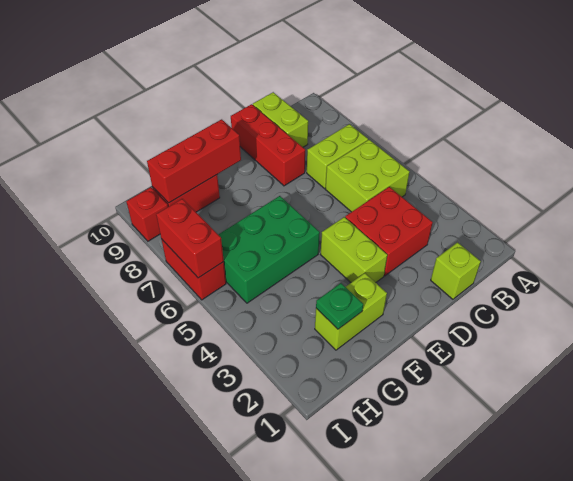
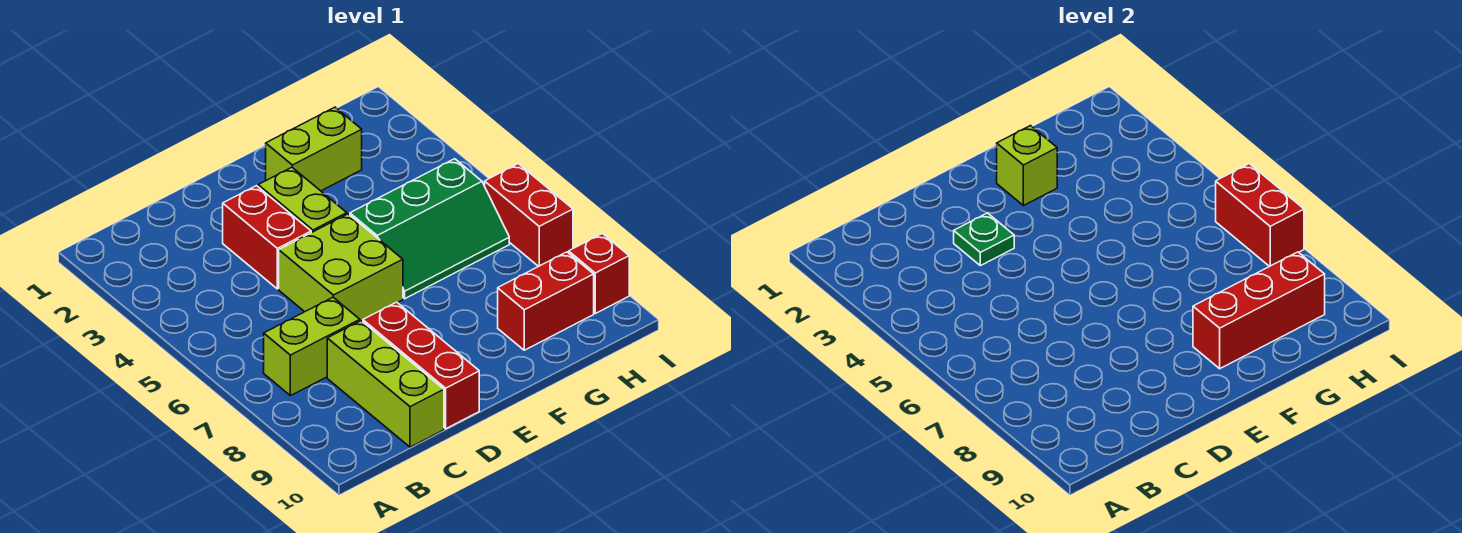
lime 2x2 brick [326,140,409,212] -> lime 2x2 brick moved to [279,214,403,321]
lime 1x1 brick [431,242,481,299] -> lime 1x1 brick moved to [997,126,1057,206]
red 2x2 brick [345,187,433,276] -> red 1x2 brick [223,186,311,289]
lime 1x2 brick [253,92,308,147] -> lime 1x3 brick [327,321,444,447]
green 2x3 brick [218,196,320,303] -> green 2x3 slope [350,159,509,299]
green 1x1 plate [316,283,363,329] -> green 1x1 plate moved to [954,213,1014,266]

